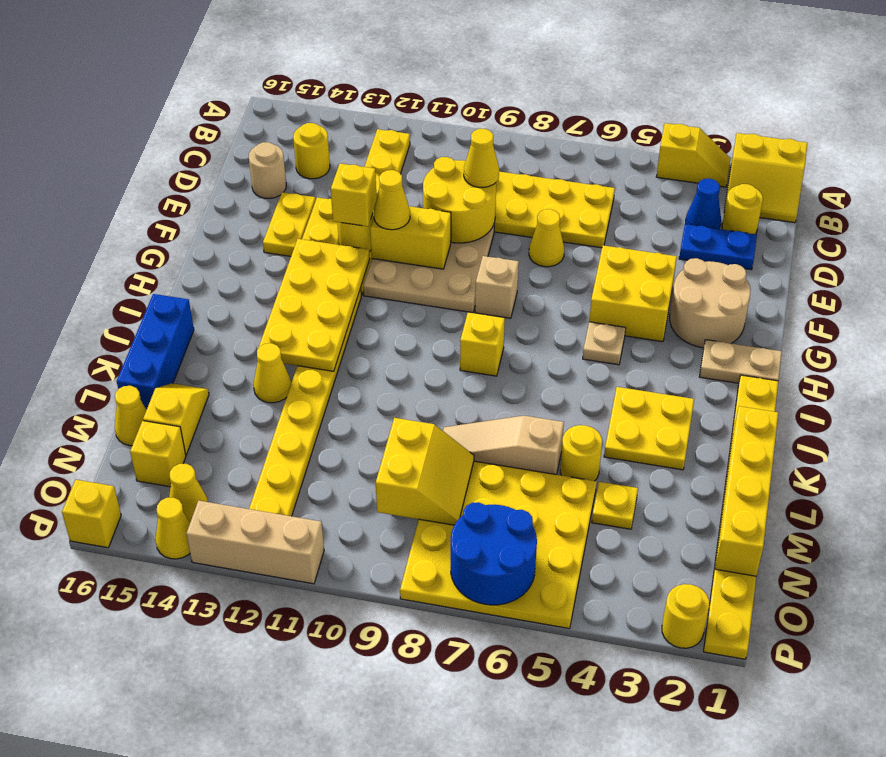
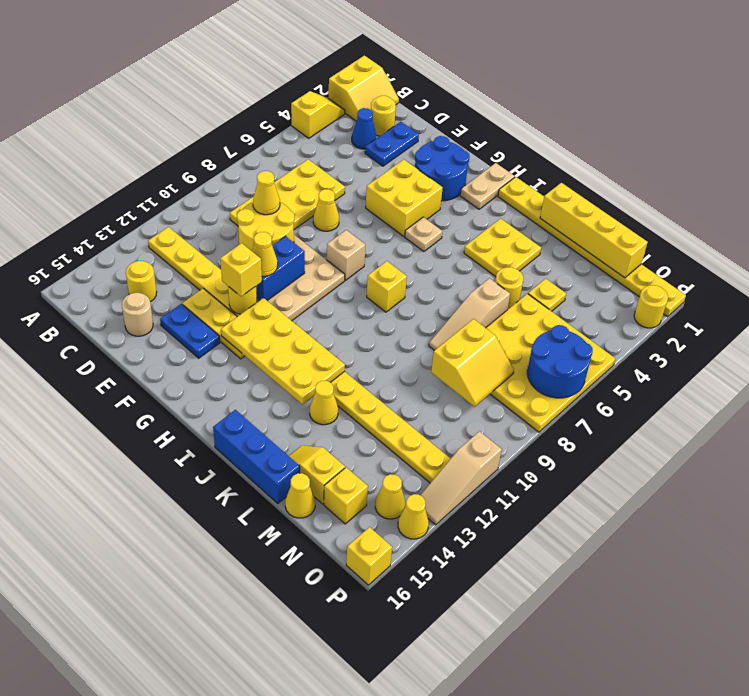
yellow 1x2 plate [263,192,316,256] -> blue 1x2 plate [160,304,220,358]
tan 2x2 round brick [670,258,751,348] -> blue 2x2 round brick [415,136,470,201]
yellow 1x2 brick [370,206,451,269] -> blue 1x2 brick [256,236,305,301]
yellow 2x2 slope [376,418,474,525] -> yellow 2x2 slope turned to [431,319,514,407]
tan 1x3 brick [186,501,324,584] -> tan 1x3 slope [420,431,502,525]

